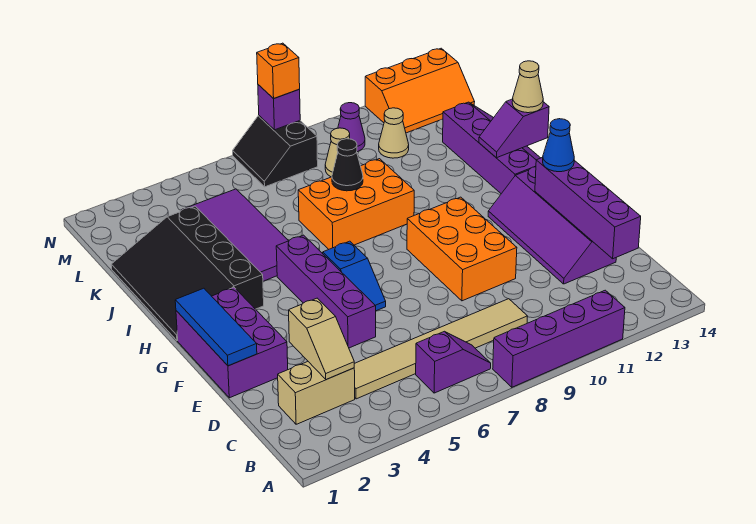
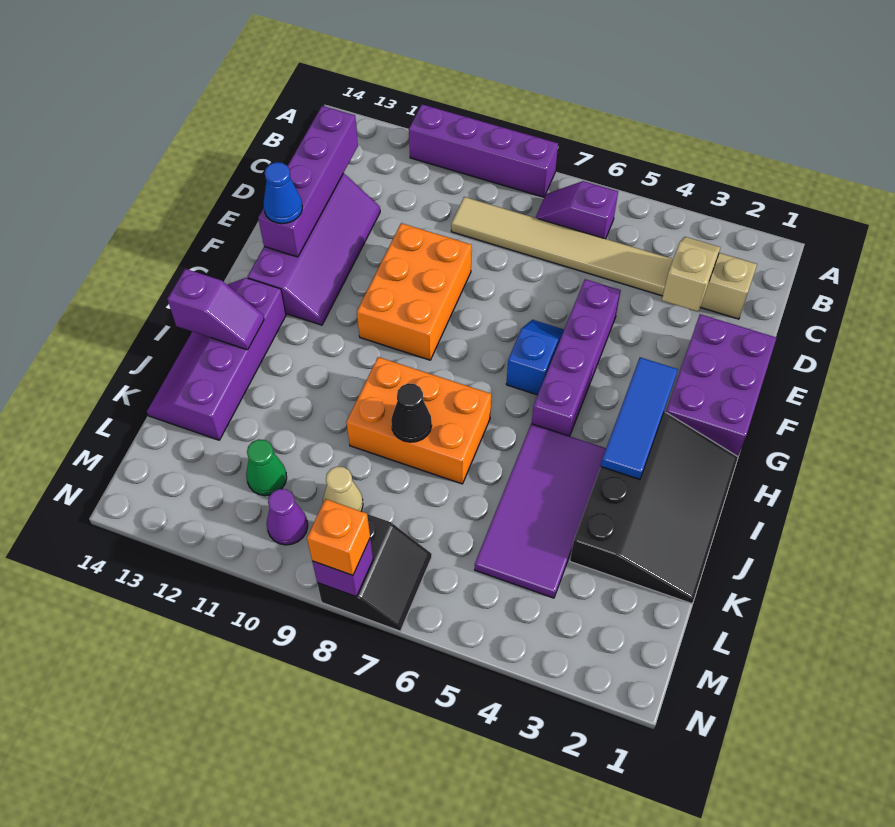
blue 1x3 tile [175,288,257,366] -> blue 1x3 tile moved to [601,357,678,479]
tan 1x1 cone [512,61,543,113] -> none
tan 1x1 cone [379,108,409,158] -> green 1x1 cone [246,439,287,496]
orange 2x3 slope [365,48,474,133] -> none

